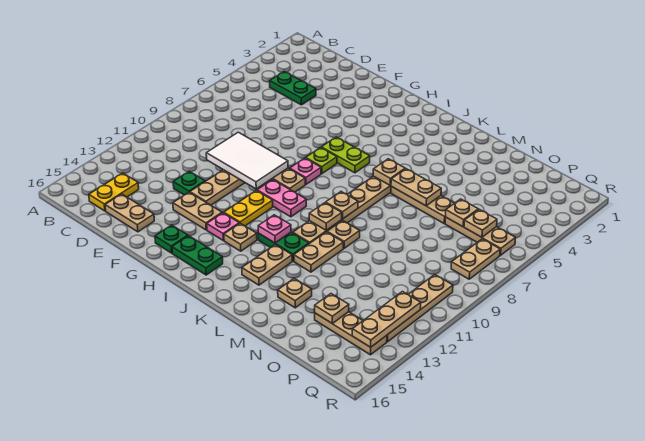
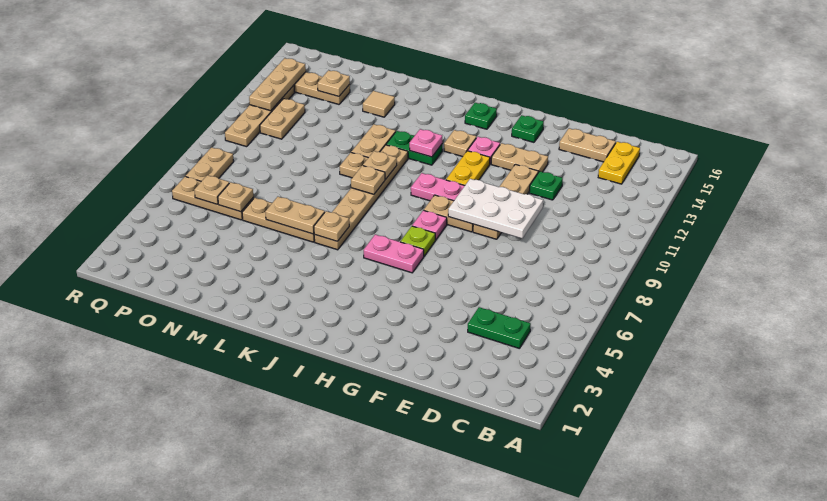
white 2x3 tile [206,132,288,189] -> white 2x3 plate [448,179,543,238]
lime 1x2 plate [321,137,370,173] -> pink 1x2 plate [364,234,424,273]
green 1x2 plate [172,236,223,275] -> green 1x1 plate [465,103,497,129]
tan 1x2 plate [242,245,292,285] -> tan 1x2 plate moved to [260,99,305,139]
tan 1x1 plate [278,279,312,308] -> tan 1x1 tile [363,91,395,117]

